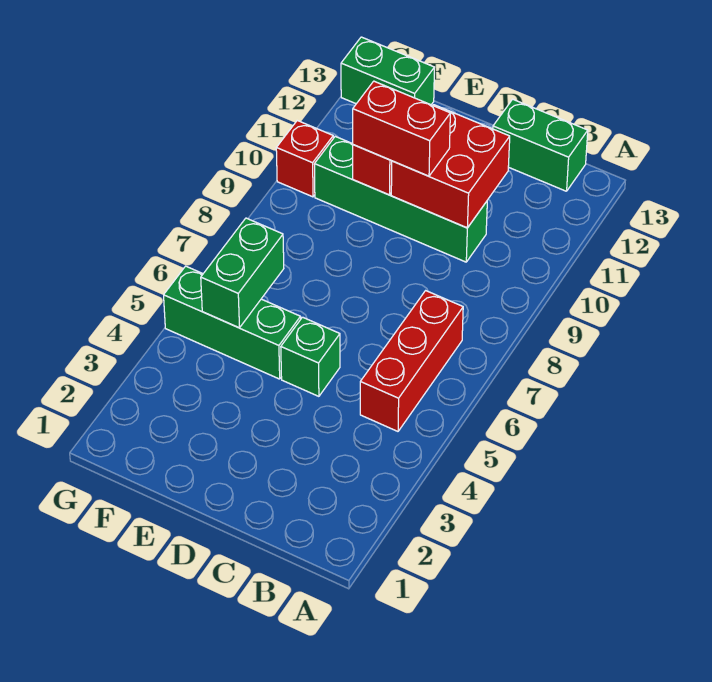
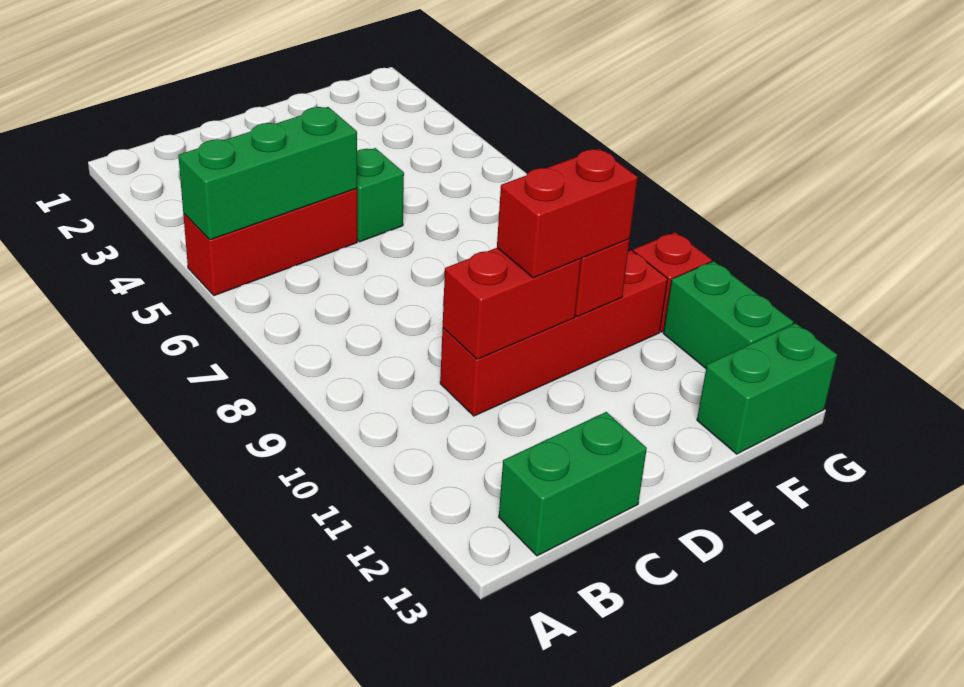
red 1x3 brick [360,291,463,431] -> red 1x3 brick turned to [183,188,357,296]
green 1x4 brick [314,136,487,262] -> red 1x4 brick [440,250,668,416]
red 2x2 brick [391,105,510,228] -> red 1x2 brick [443,248,581,359]
green 1x3 brick [164,266,301,379] -> green 1x3 brick moved to [178,107,357,240]
green 1x2 brick [201,218,284,328] -> green 1x2 brick moved to [663,261,793,368]

